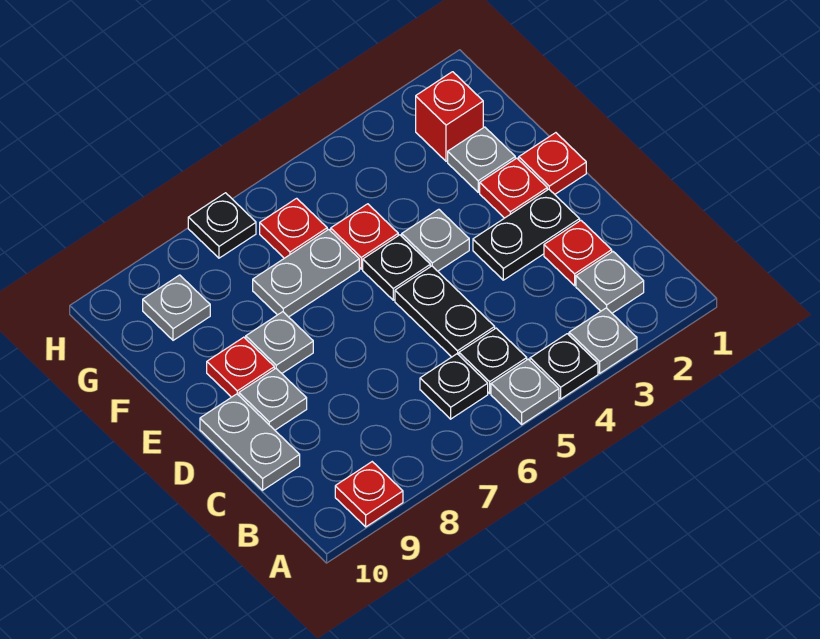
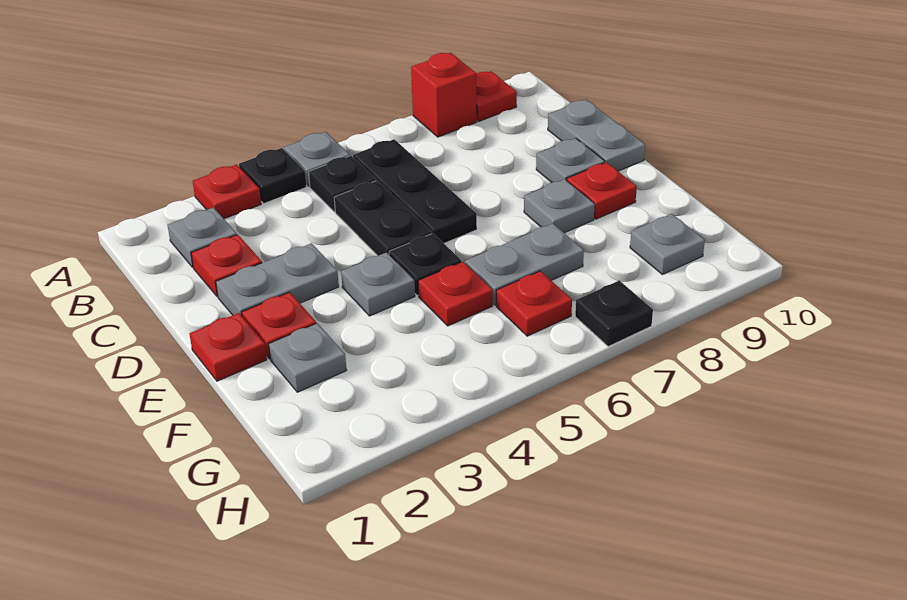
grey 1x1 plate [569,308,637,373] -> red 1x1 plate [193,165,261,219]
black 1x1 plate [420,354,488,419] -> black 1x3 plate [353,139,477,243]
black 1x2 plate [473,189,580,280] -> grey 1x2 plate [216,243,339,316]
red 1x1 brick [416,72,483,161] -> red 1x1 brick moved to [411,53,477,137]

